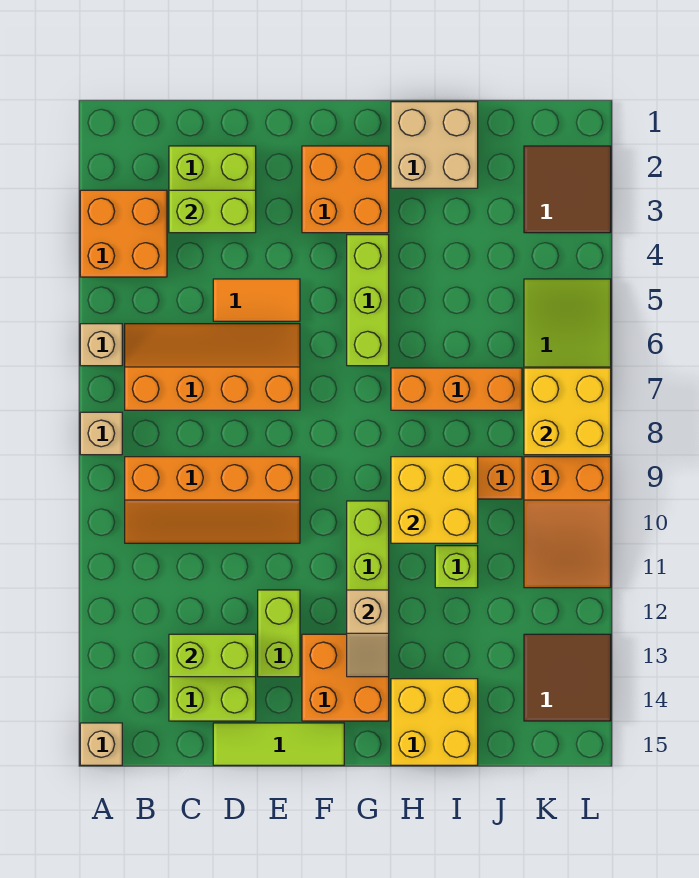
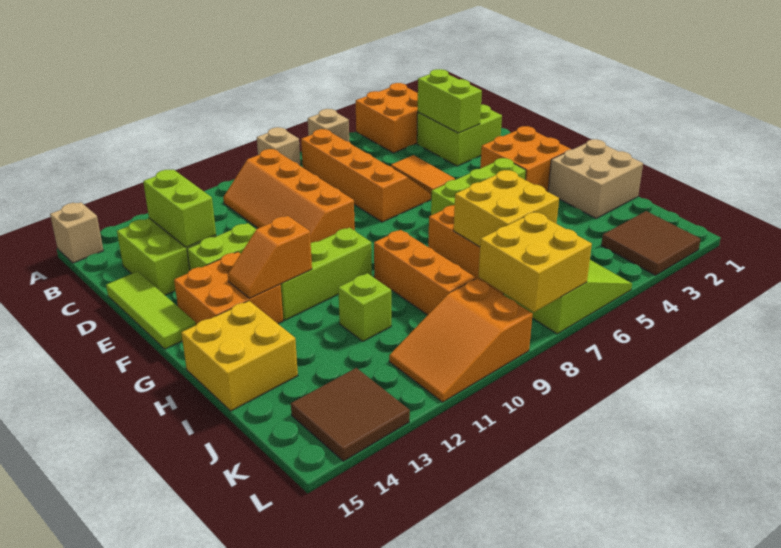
tan 1x2 slope [347,590,389,677] -> orange 1x2 slope [228,216,312,298]
yellow 2x2 brick [391,457,478,543] -> yellow 2x2 brick moved to [454,170,559,247]

